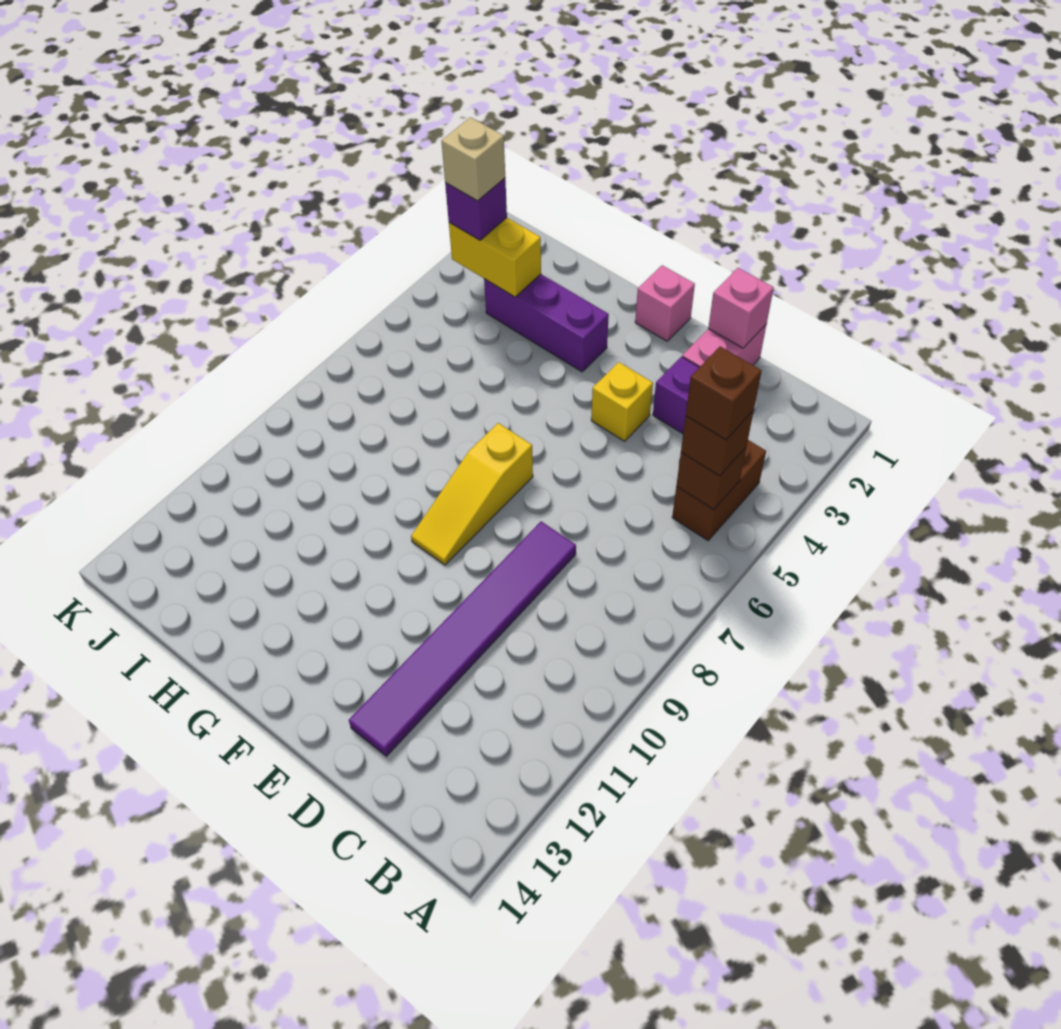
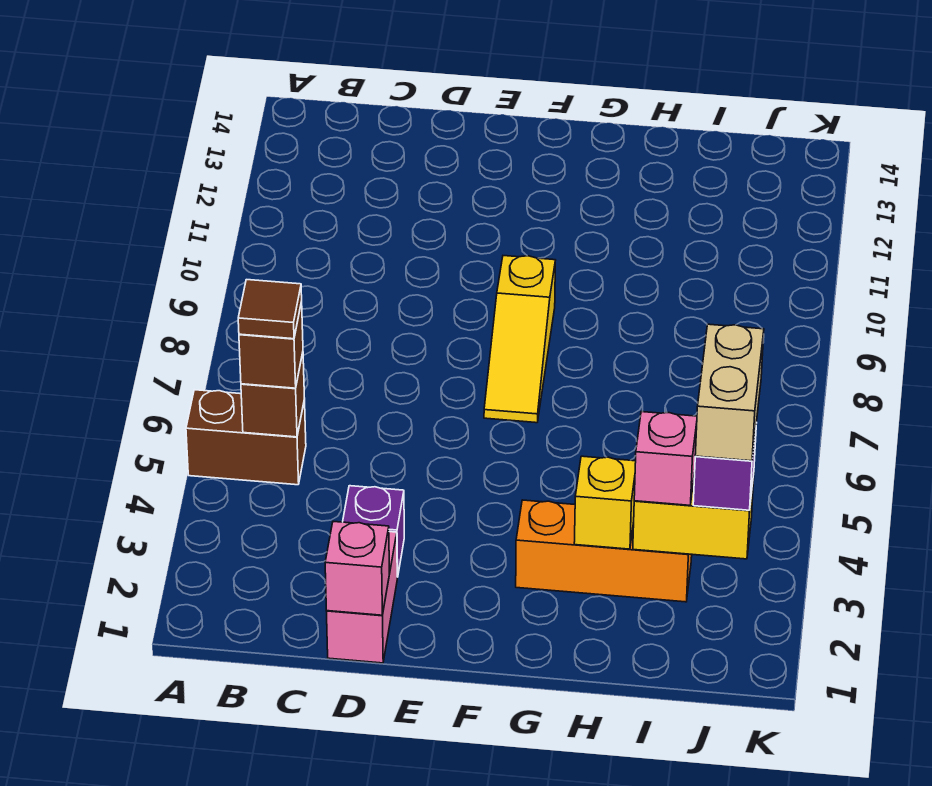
brown 1x2 brick [672,440,766,541] -> brown 1x2 brick turned to [186,390,306,485]
brown 1x1 brick [686,346,762,440] -> brown 1x1 tile [238,280,302,339]
purple 1x6 tile [349,521,576,756] -> none
yellow 1x1 brick [591,362,653,441] -> yellow 1x1 brick moved to [574,456,636,549]
pink 1x1 brick [635,265,695,341] -> pink 1x1 brick moved to [634,412,697,505]
yellow 1x3 slope [411,423,533,565] -> yellow 1x3 slope turned to [484,256,555,423]
purple 1x3 brick [484,274,609,372] -> orange 1x3 brick [516,500,692,602]
tan 1x1 brick [442,117,505,201] -> tan 1x2 brick [695,324,764,461]

